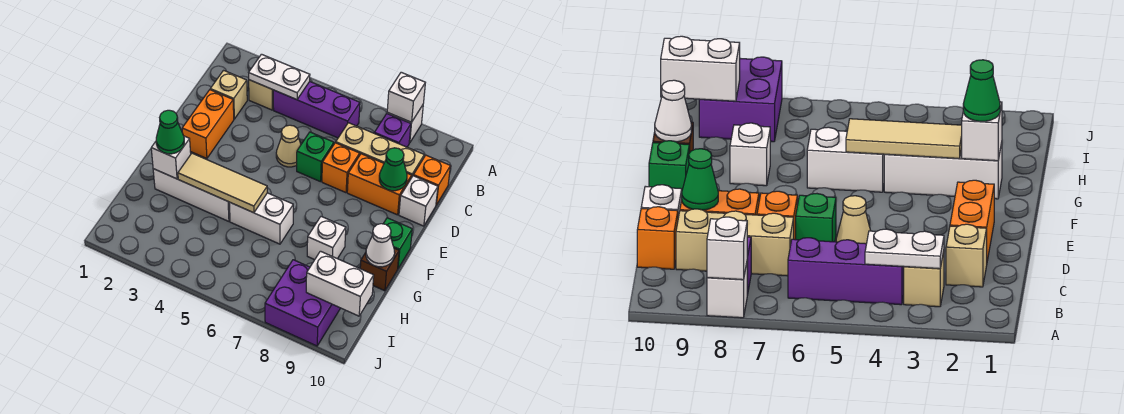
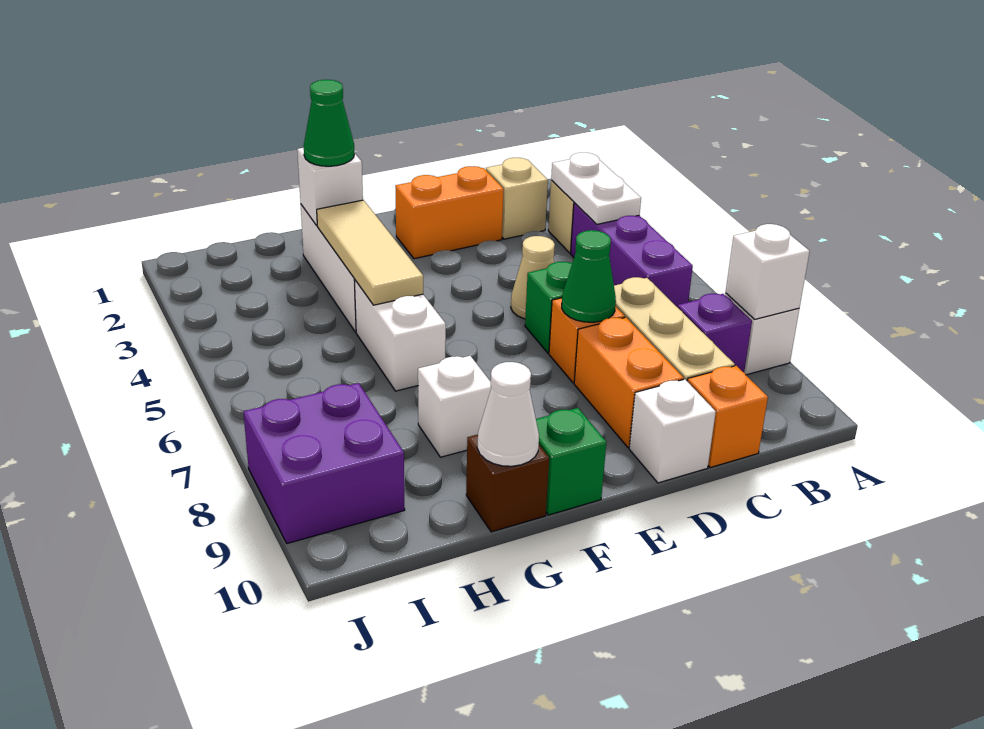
green 1x1 cone [379,148,407,191] -> green 1x1 cone moved to [562,230,616,322]
white 1x2 brick [306,251,374,316] -> none

